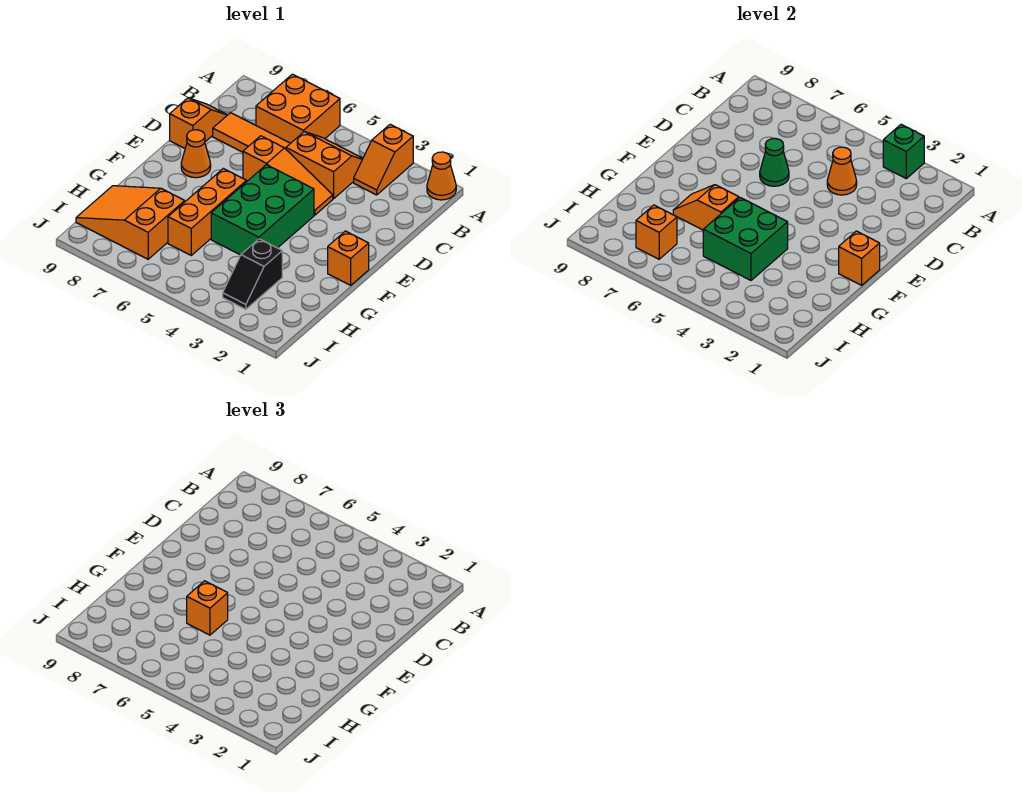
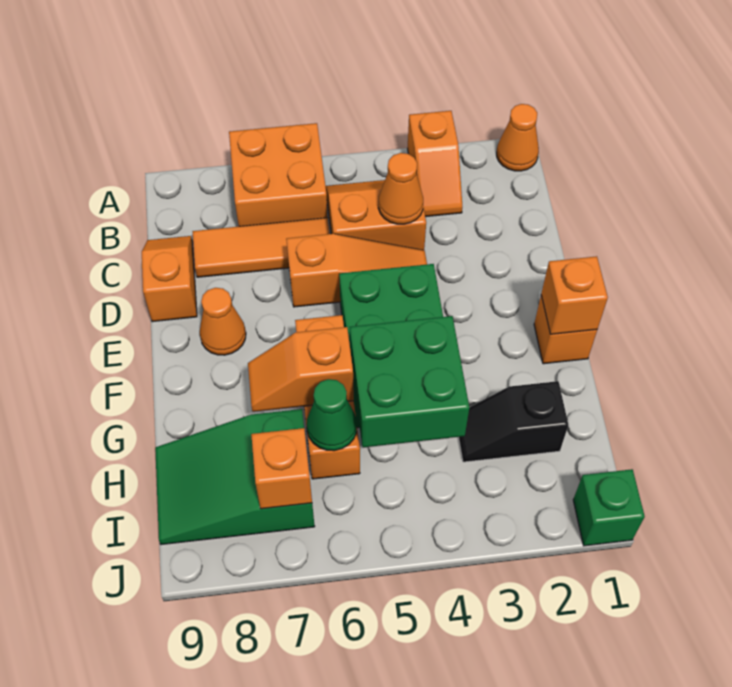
green 1x1 brick [883,124,924,178] -> green 1x1 brick moved to [573,469,645,546]
green 1x1 cone [760,139,789,186] -> green 1x1 cone moved to [306,379,357,451]
orange 1x1 brick [187,581,228,635] -> none
black 1x2 slope [223,239,282,309] -> black 1x2 slope turned to [459,381,568,462]
orange 2x3 slope [76,186,185,259] -> green 2x3 slope [155,409,315,545]

